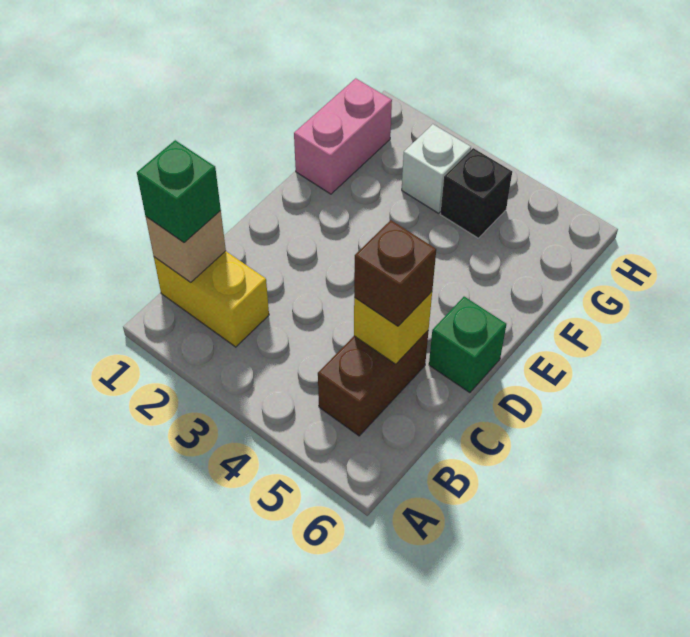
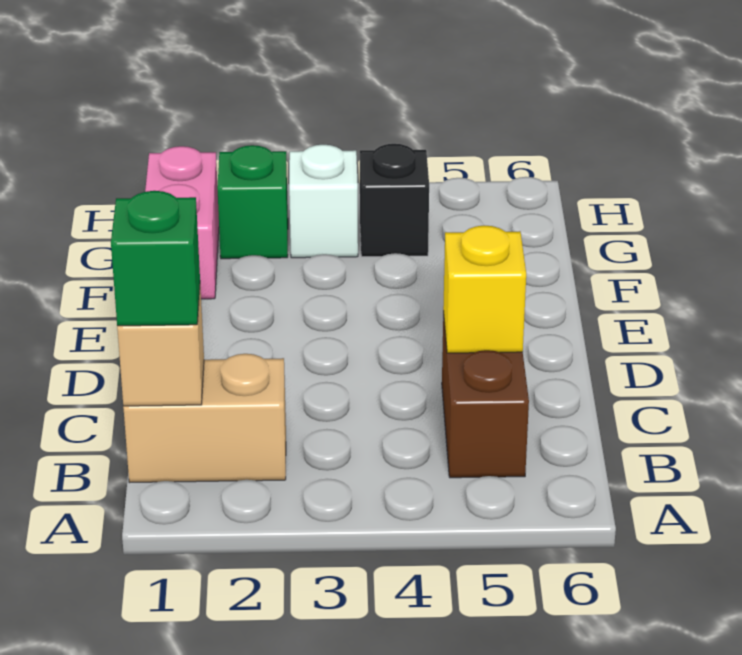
yellow 1x2 brick [154,251,269,347] -> tan 1x2 brick [123,354,286,483]
brown 1x1 brick [354,220,436,326] -> none
green 1x1 brick [429,297,506,393] -> green 1x1 brick moved to [217,145,288,259]

